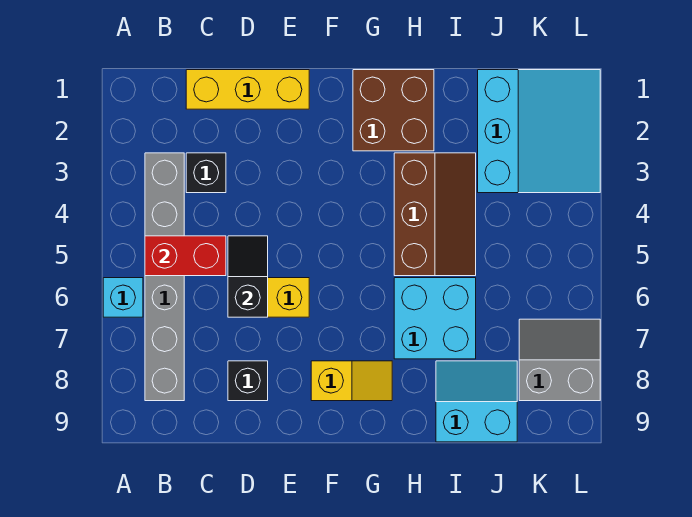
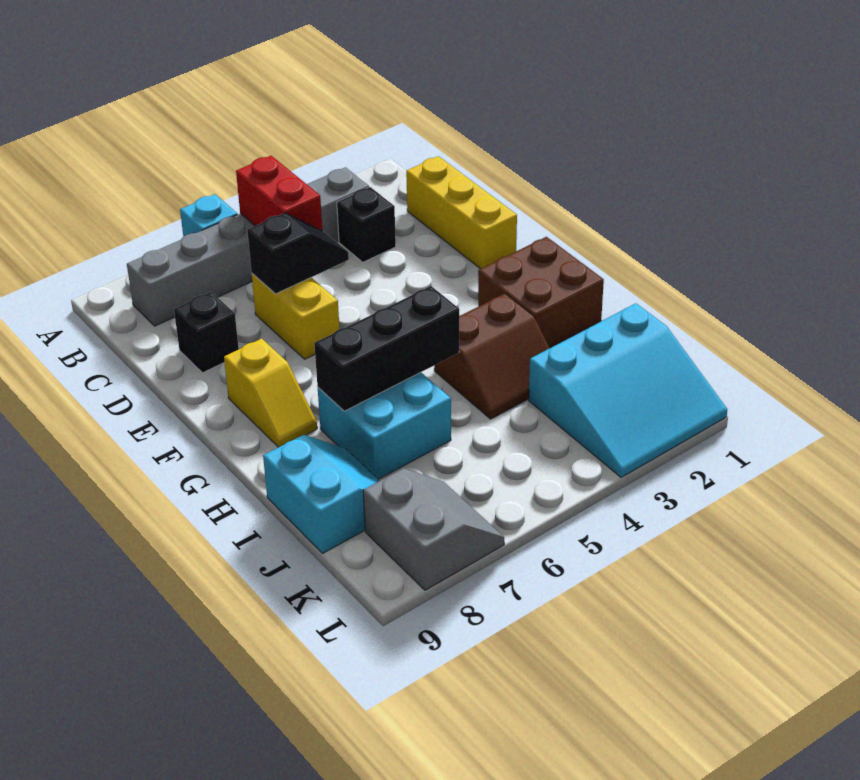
brown 2x3 slope [394,153,476,276] -> brown 2x2 slope [434,294,549,419]
none -> black 1x3 brick [314,286,459,411]

